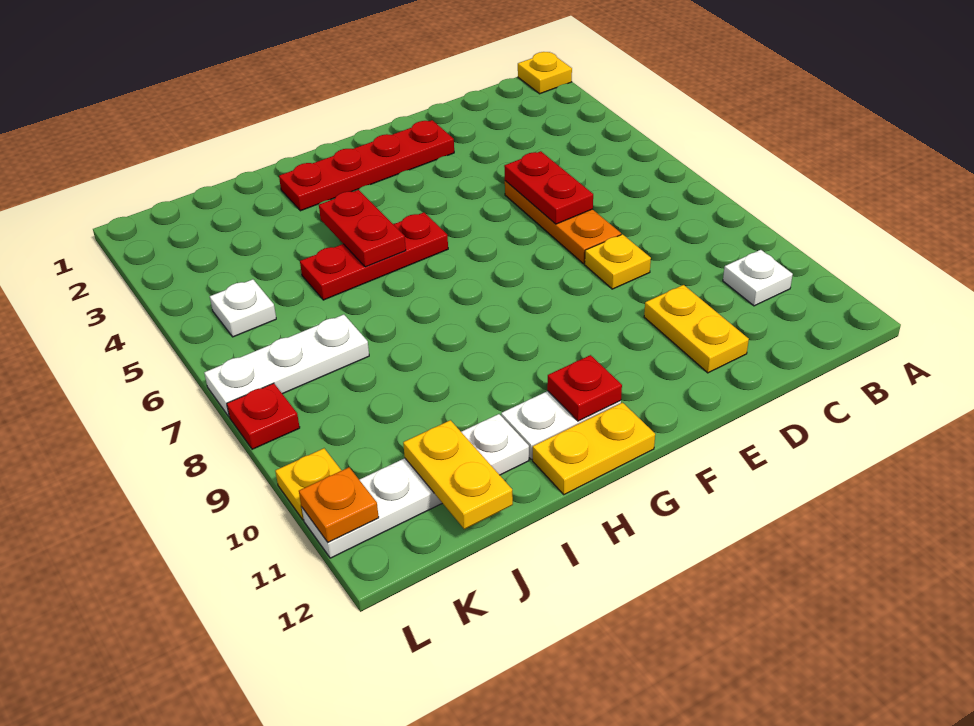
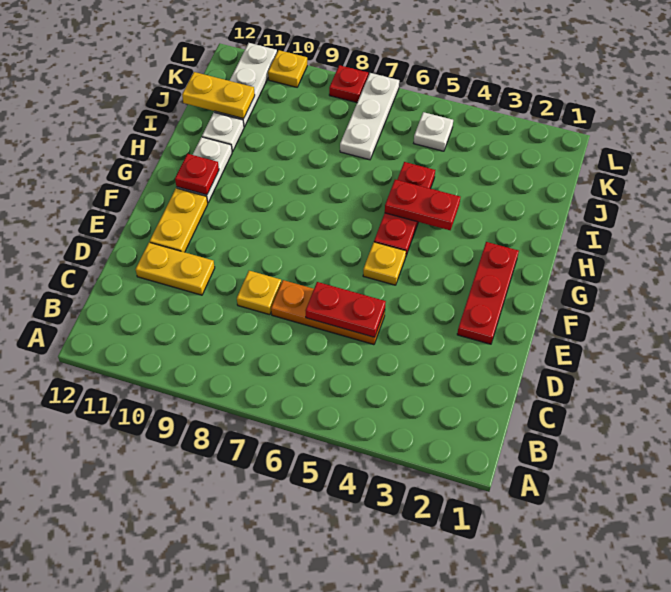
yellow 1x1 plate [518,52,572,94] -> yellow 1x1 plate moved to [363,242,406,285]
white 1x1 plate [723,250,793,306] -> none
red 1x4 plate [279,120,454,211] -> red 1x3 plate [457,242,519,344]
yellow 1x2 plate [533,403,655,495] -> yellow 1x2 plate moved to [150,188,208,252]
orange 1x1 plate [299,467,379,542] -> none

